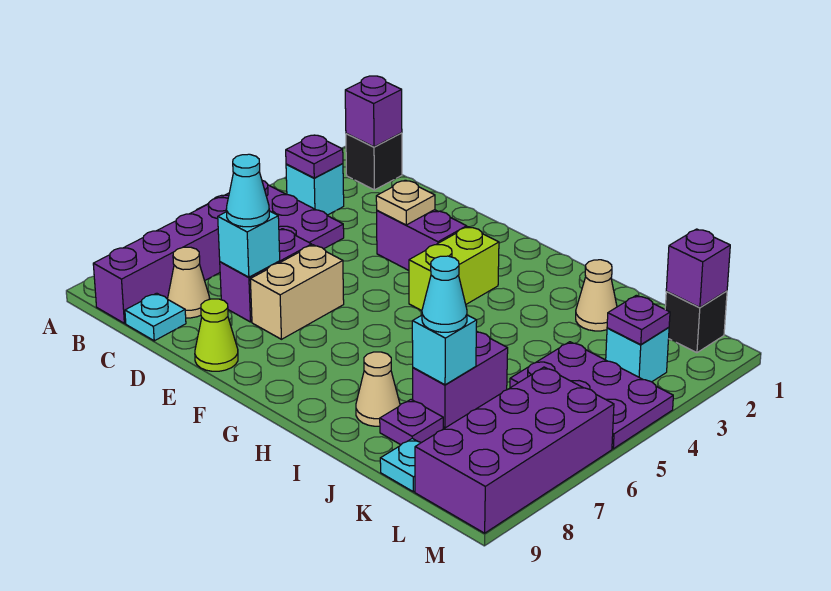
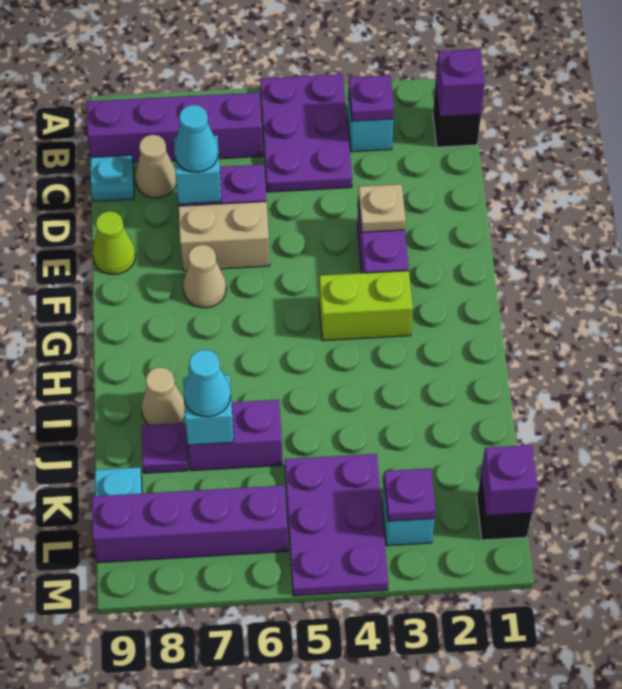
tan 1x1 cone [576,260,617,331] -> tan 1x1 cone moved to [183,245,226,308]
purple 2x4 brick [415,367,614,533] -> purple 1x4 brick [92,485,288,563]

